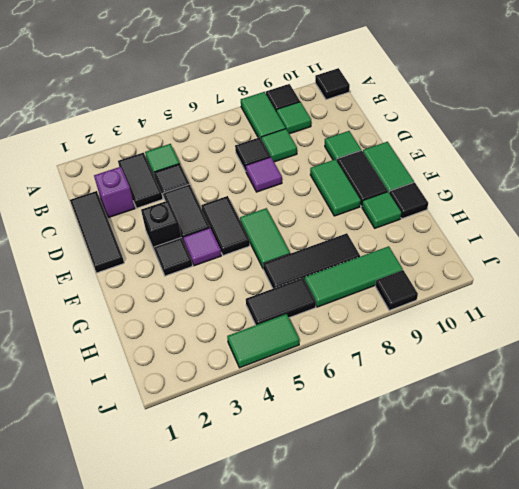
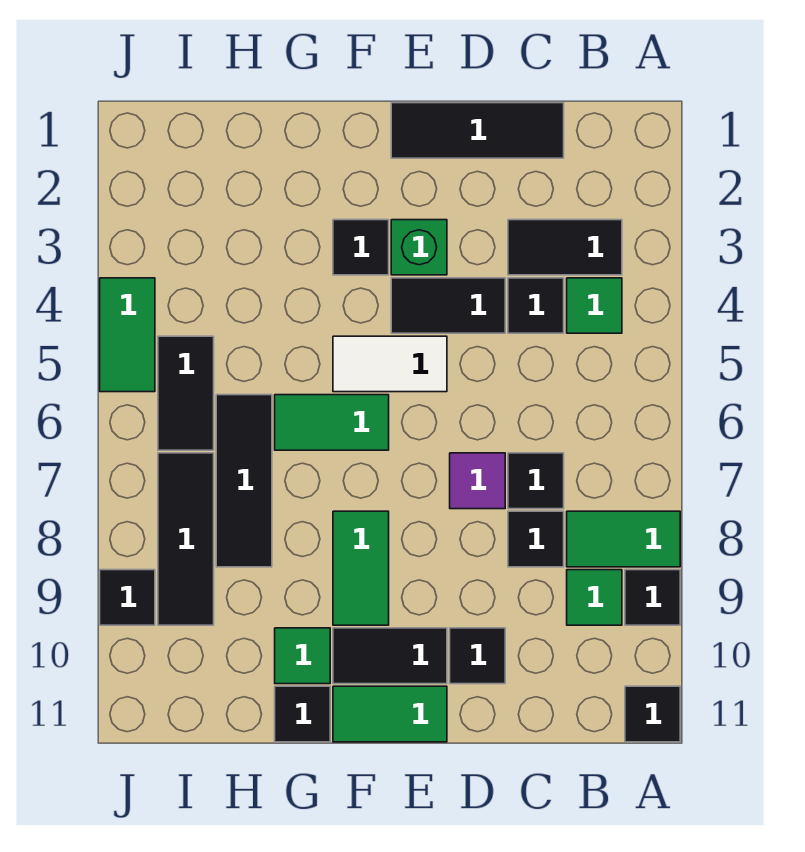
purple 1x1 brick [94,167,135,218] -> none
green 1x1 tile [261,129,297,162] -> black 1x1 tile [508,511,564,567]
green 1x1 tile [325,131,361,160] -> black 1x1 tile [450,628,505,684]
black 1x1 brick [141,200,181,249] -> green 1x1 brick [391,220,447,275]
black 1x2 tile [201,196,250,255] -> white 1x2 tile [333,336,447,392]
green 1x2 tile [310,159,361,216] -> green 1x2 tile turned to [333,511,389,625]
purple 1x1 tile [183,228,221,266] -> none
green 1x3 tile [305,246,403,307] -> black 1x3 tile [158,453,214,625]

